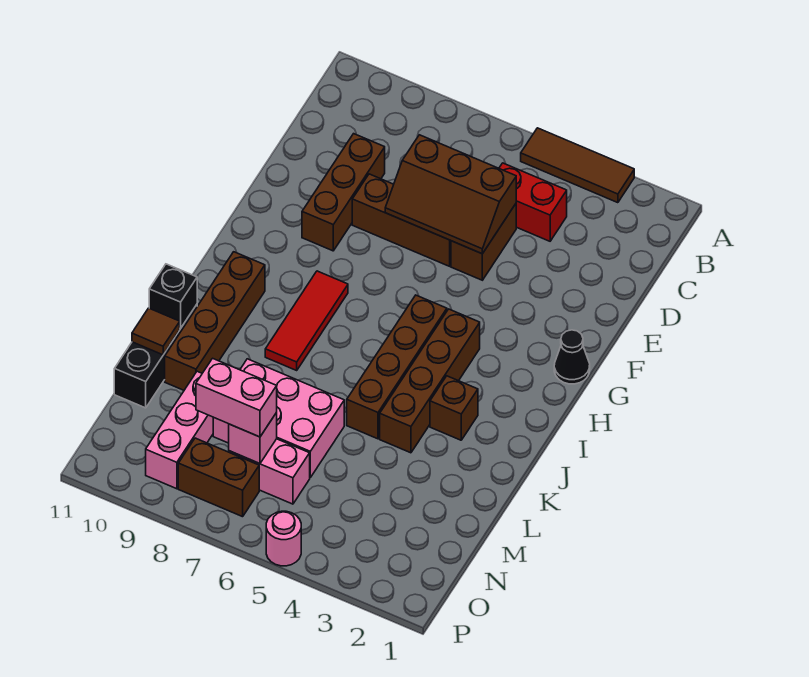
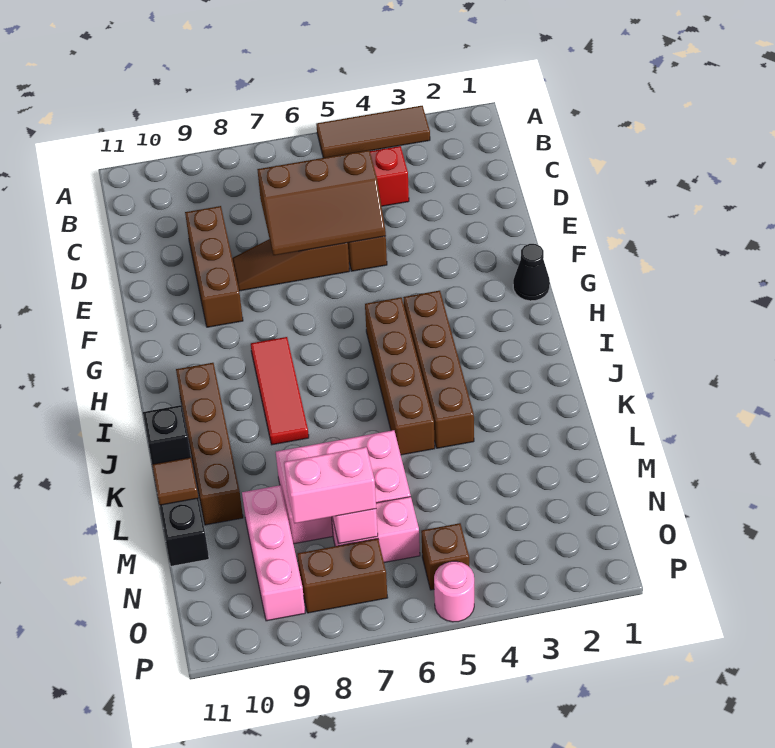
brown 1x3 brick [352,174,451,266] -> brown 1x3 slope [232,239,350,291]
brown 1x1 brick [430,376,478,440] -> brown 1x1 brick moved to [421,523,469,590]

